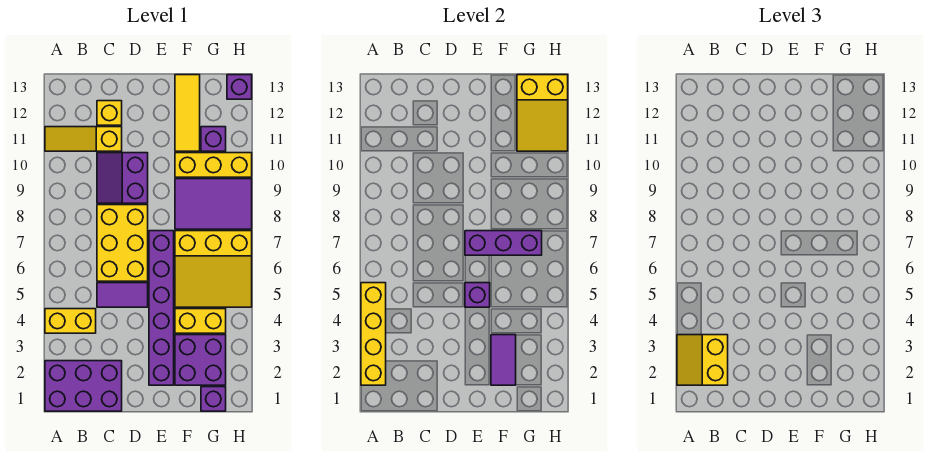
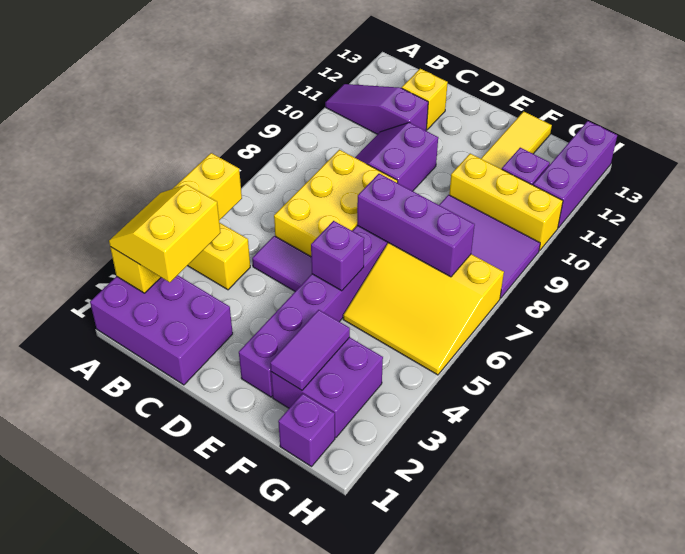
yellow 1x3 slope [45,127,122,151] -> purple 1x3 slope [325,84,428,134]
yellow 1x2 brick [175,309,226,333] -> none
yellow 2x3 slope [517,75,568,151] -> none
purple 1x1 brick [227,75,252,99] -> purple 1x3 brick [533,121,617,228]

